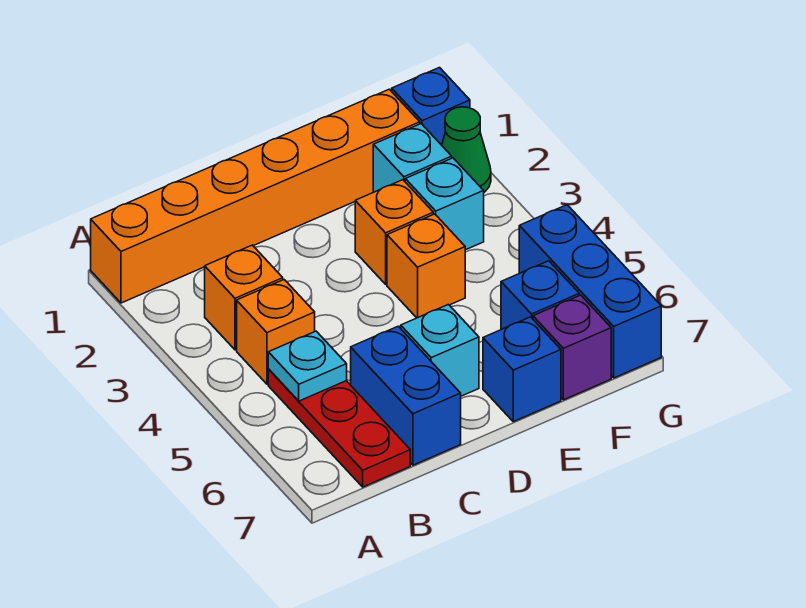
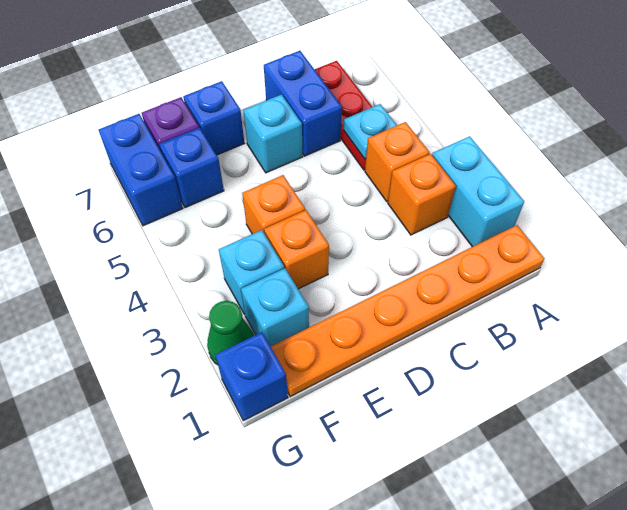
orange 1x6 brick [91,89,420,303] -> orange 1x6 plate [271,225,544,397]
none -> cyan 1x2 brick [432,136,524,247]
blue 1x3 brick [519,205,661,378] -> blue 1x2 brick [99,114,183,226]

